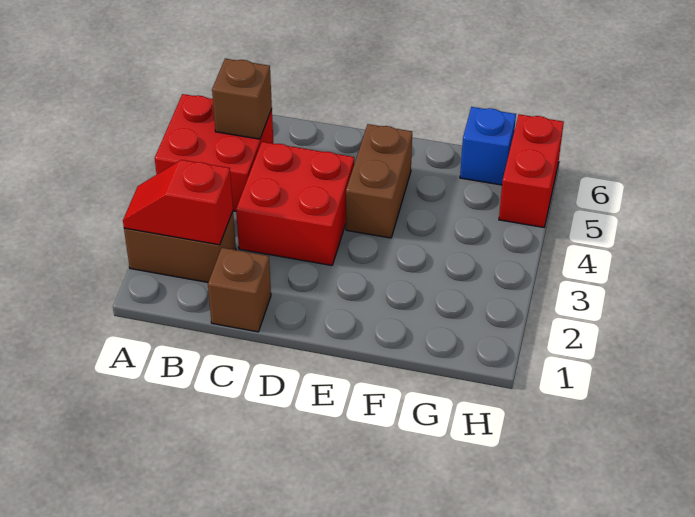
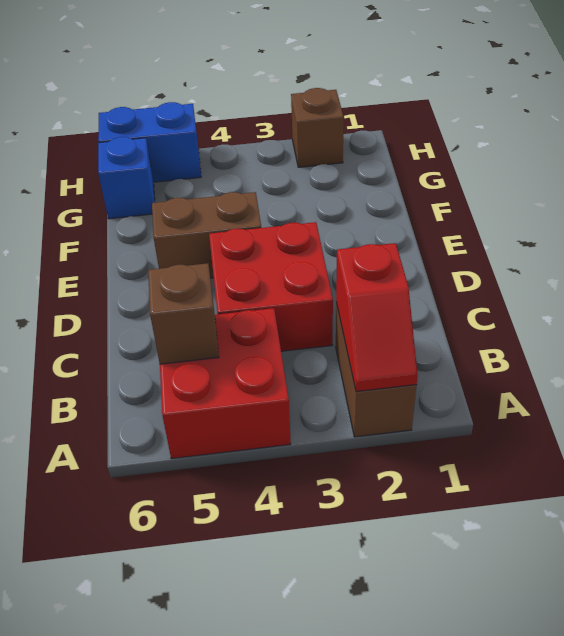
brown 1x1 brick [208,248,271,332] -> brown 1x1 brick moved to [291,88,344,167]
red 1x2 brick [499,114,564,227] -> blue 1x2 brick [98,102,201,182]

